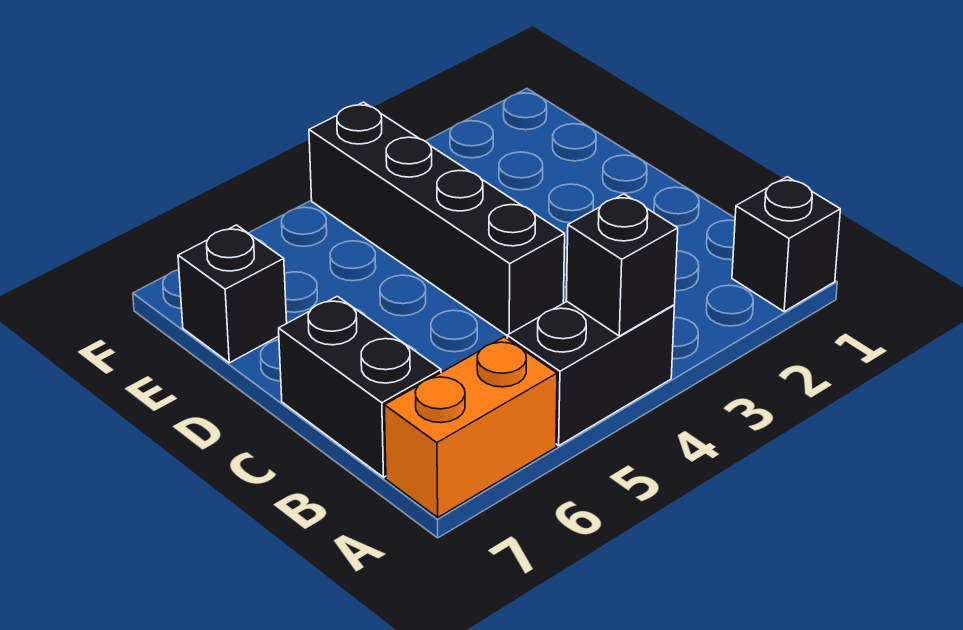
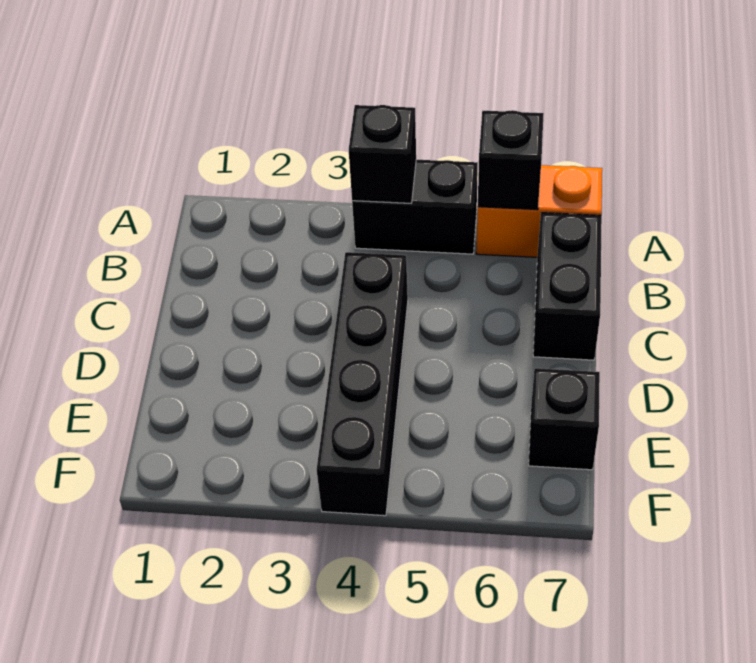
black 1x1 brick [732,177,840,311] -> black 1x1 brick moved to [478,110,544,210]

